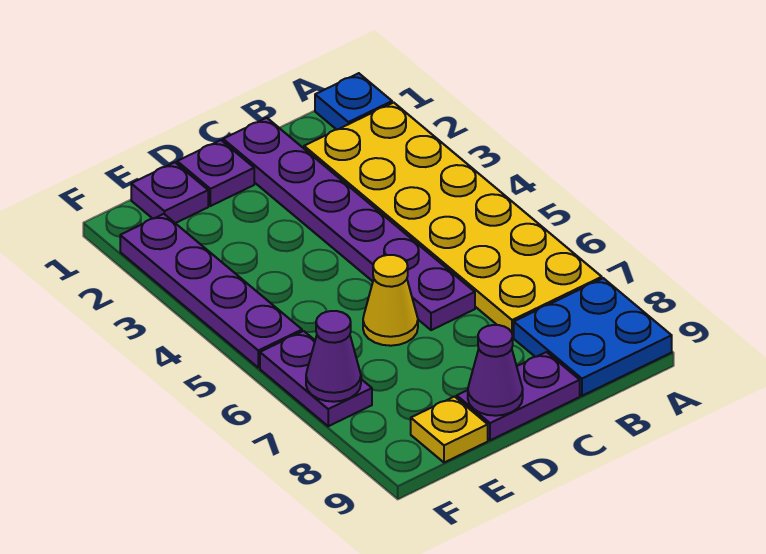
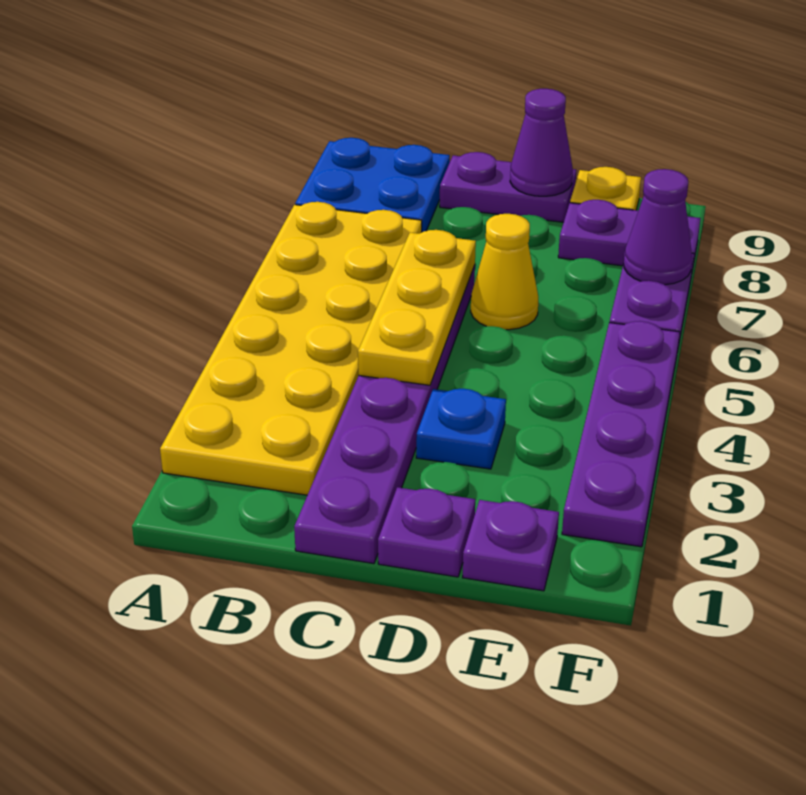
blue 1x1 plate [315,73,392,130] -> blue 1x1 plate moved to [416,389,506,469]
none -> yellow 1x3 plate [358,230,476,385]
none -> purple 1x2 plate [558,200,701,270]

